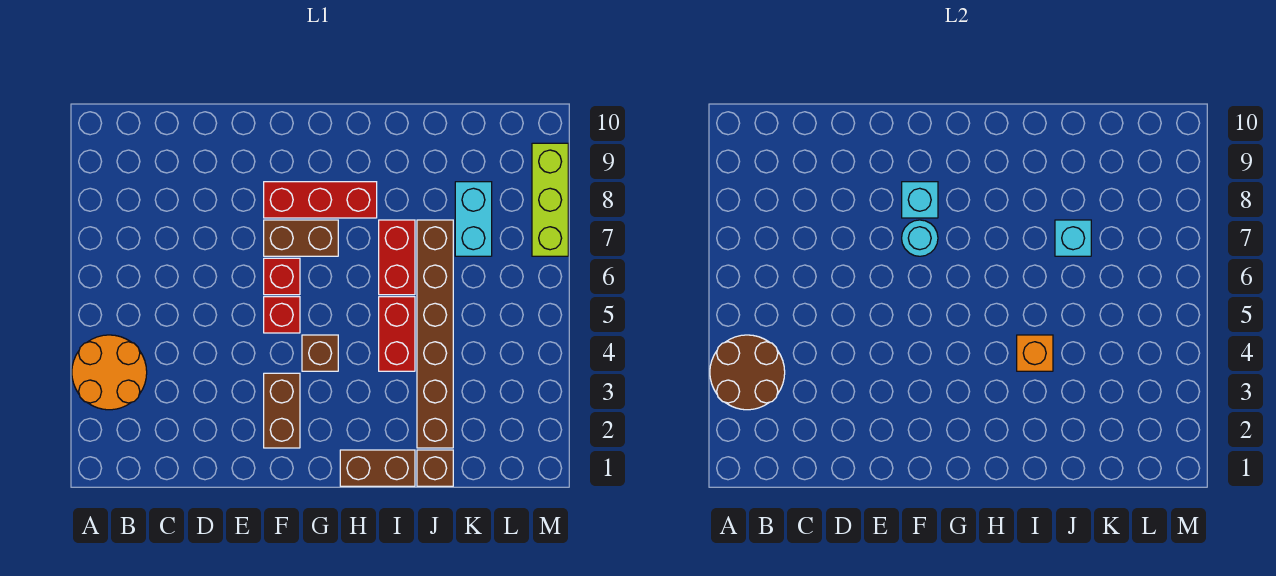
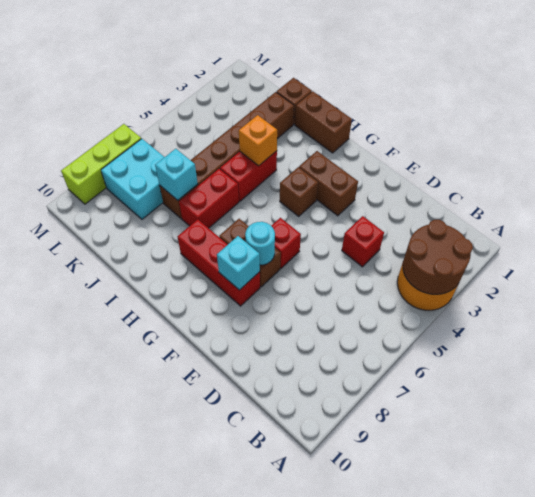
brown 1x2 brick [264,373,300,448] -> brown 1x2 brick turned to [299,151,358,216]
red 1x1 brick [264,297,300,333] -> red 1x1 brick moved to [342,216,384,267]
cyan 1x2 brick [455,182,492,256] -> cyan 2x2 brick [101,139,164,219]

